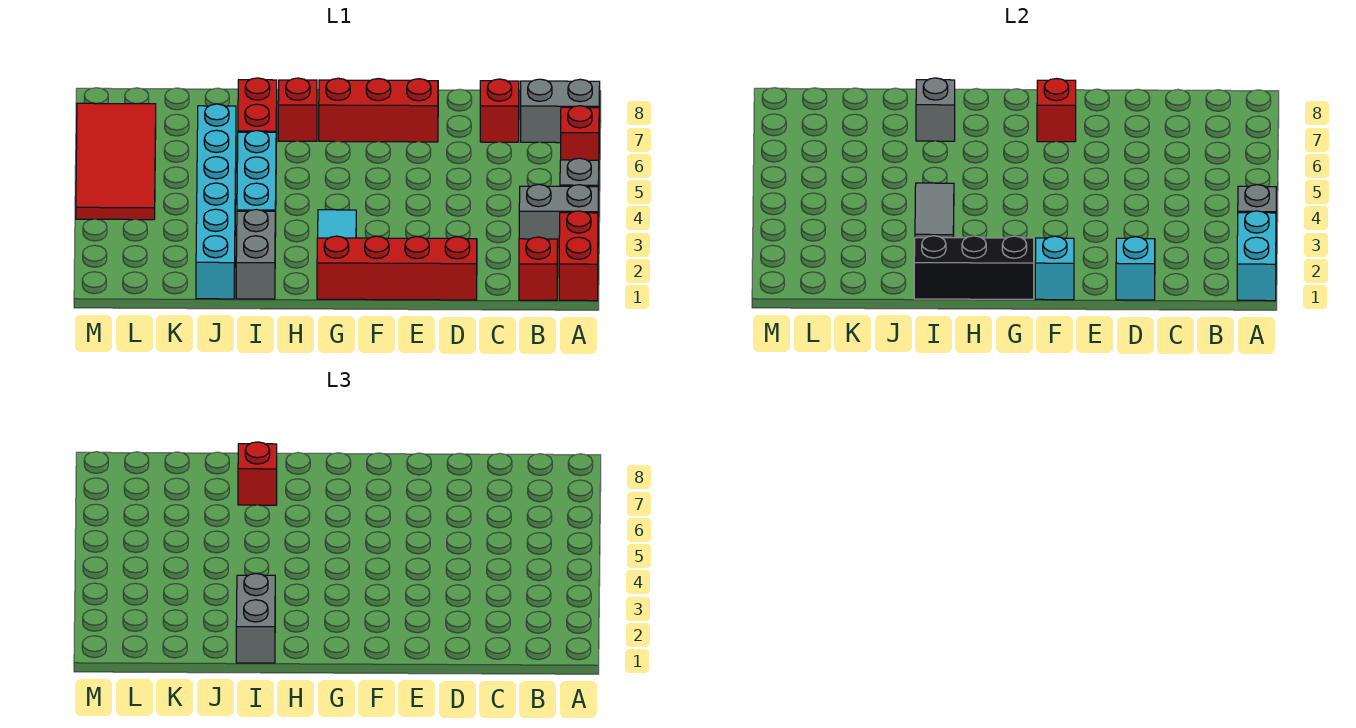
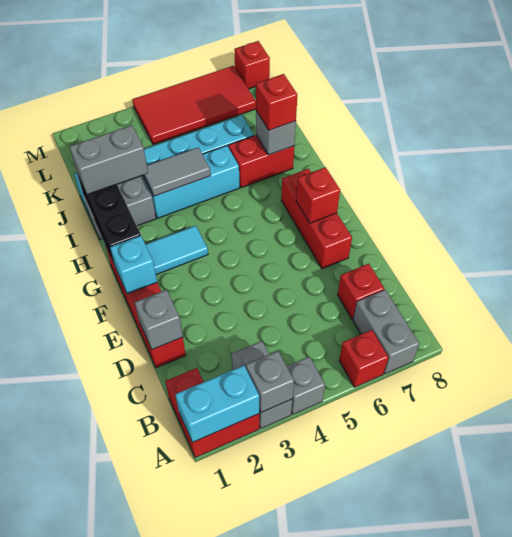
cyan 1x1 brick [1116,237,1155,300] -> grey 1x1 brick [135,290,183,350]
red 1x1 brick [278,78,317,141] -> red 1x1 brick moved to [234,41,270,89]

